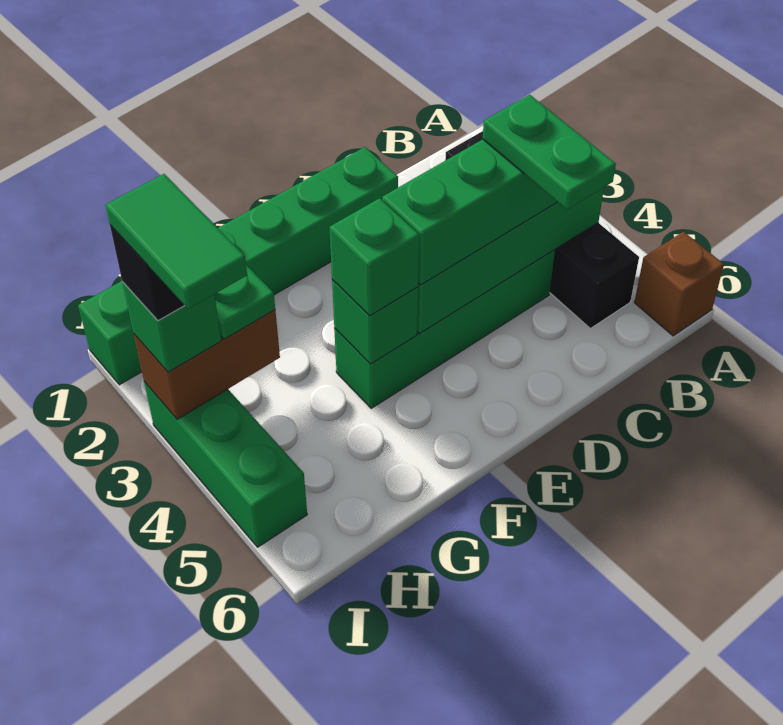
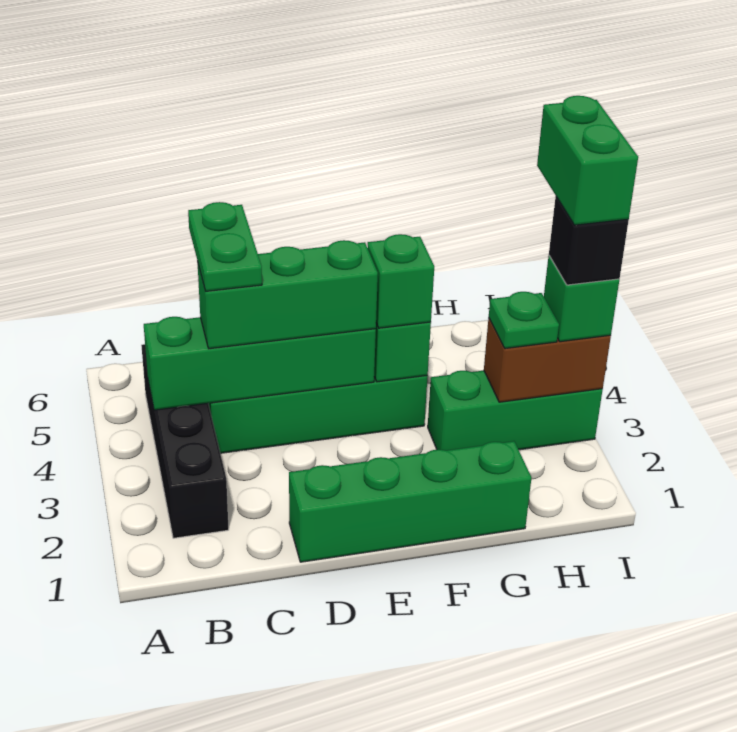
brown 1x1 brick [634,232,724,336] -> none
green 1x6 brick [78,147,398,385] -> green 1x4 brick [289,441,532,562]
green 1x3 brick [144,382,307,547] -> green 1x3 brick turned to [428,370,603,450]
green 1x2 tile [106,174,247,309] -> green 1x2 brick [537,96,638,225]

